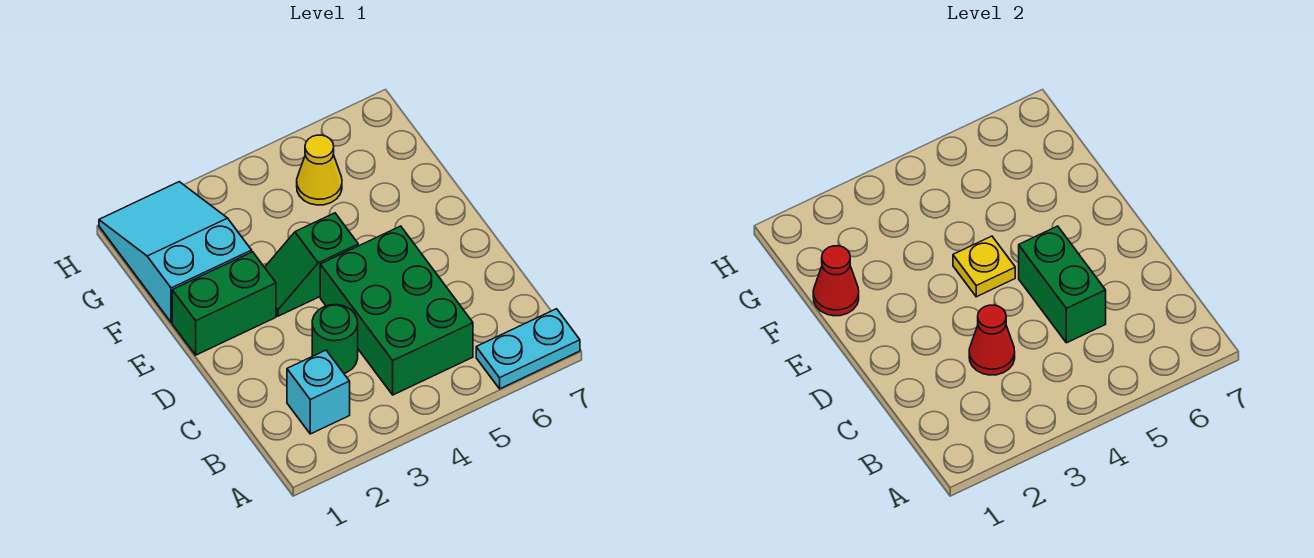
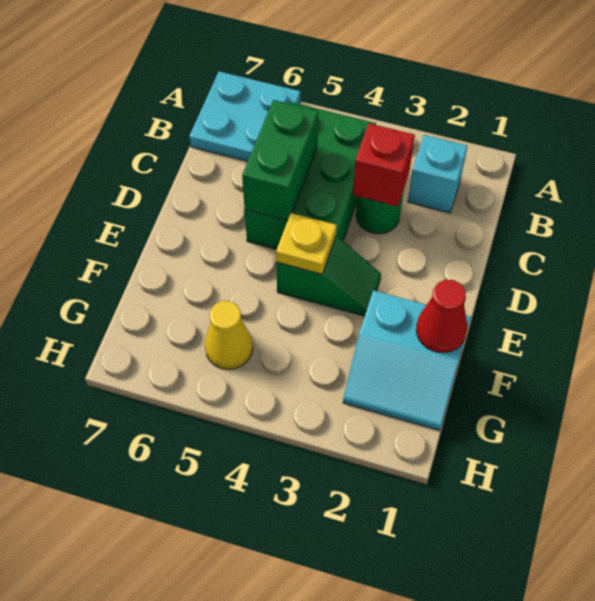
cyan 1x2 plate [476,309,580,389] -> cyan 2x2 plate [189,71,300,161]
red 1x1 cone [969,305,1015,375] -> red 1x1 brick [353,123,415,206]
green 1x2 brick [172,252,276,355] -> none
cyan 2x3 slope [99,182,252,322] -> cyan 2x2 slope [343,290,471,431]

